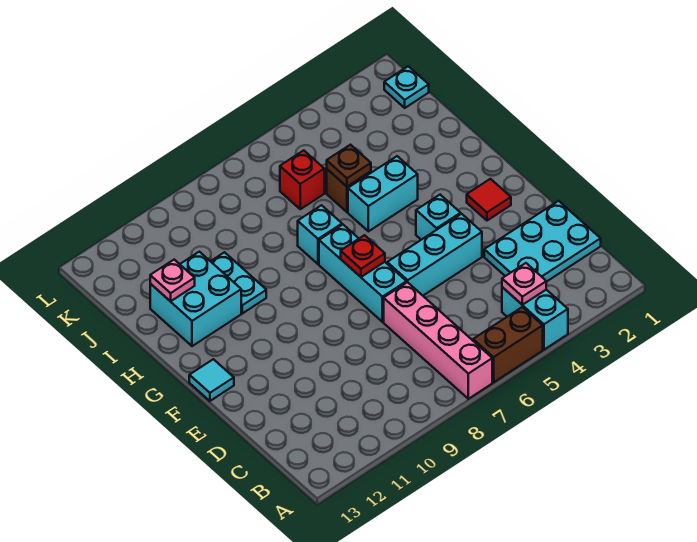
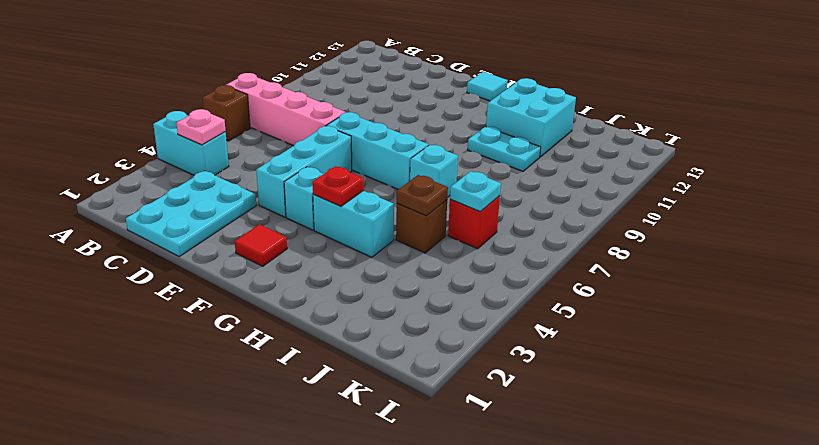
brown 1x2 brick [473,307,543,382] -> brown 1x1 brick [203,85,250,141]
red 1x1 plate [341,235,385,277] -> red 1x1 plate moved to [312,166,364,206]
cyan 1x2 brick [348,156,418,231] -> cyan 1x2 brick turned to [313,191,394,257]
pink 1x1 plate [150,260,195,301] -> none
cyan 1x1 plate [384,66,429,108] -> cyan 1x1 plate moved to [450,171,501,212]

